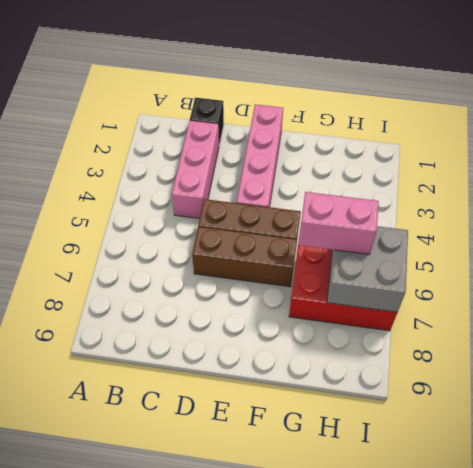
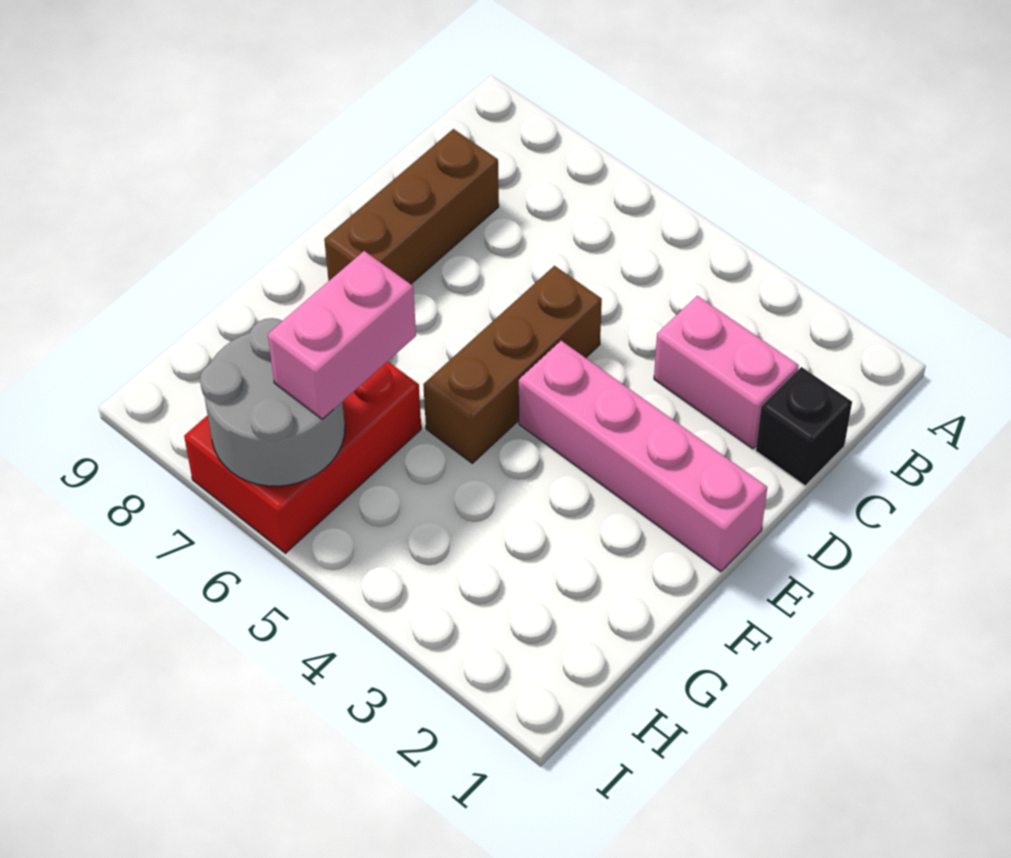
pink 1x3 brick [172,120,219,219] -> pink 1x2 brick [654,296,799,449]
brown 1x3 brick [192,226,297,287] -> brown 1x3 brick moved to [324,129,499,284]
grey 2x2 brick [327,226,408,312] -> grey 2x2 round brick [200,318,345,486]

